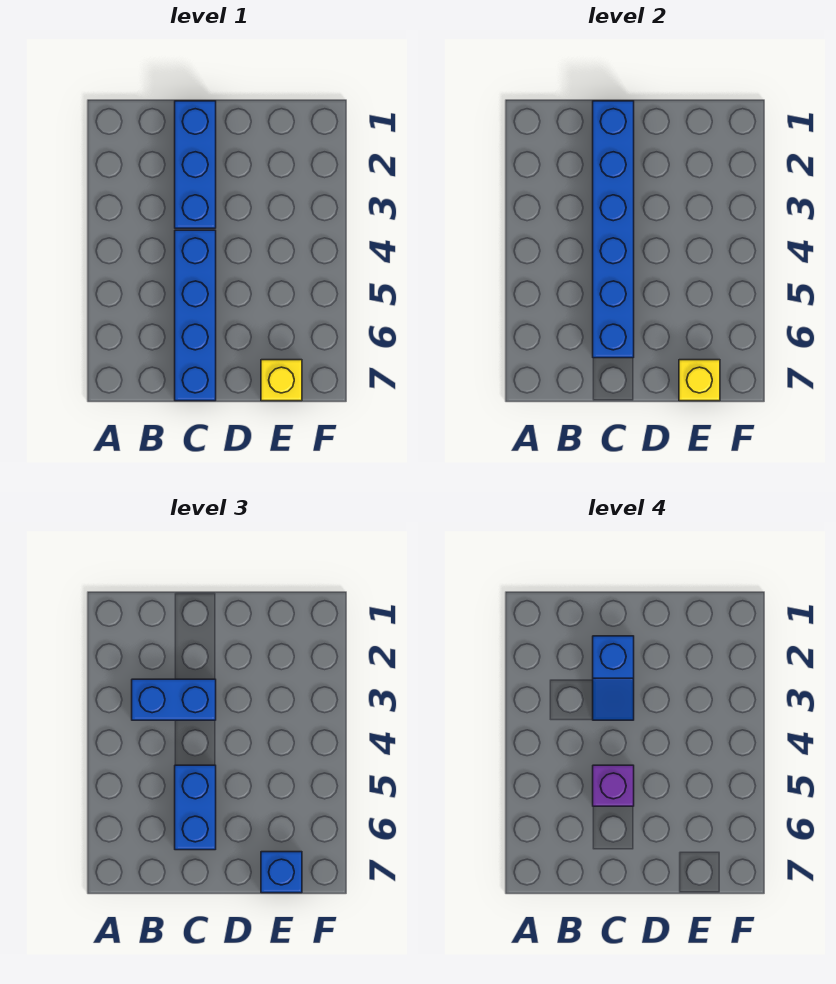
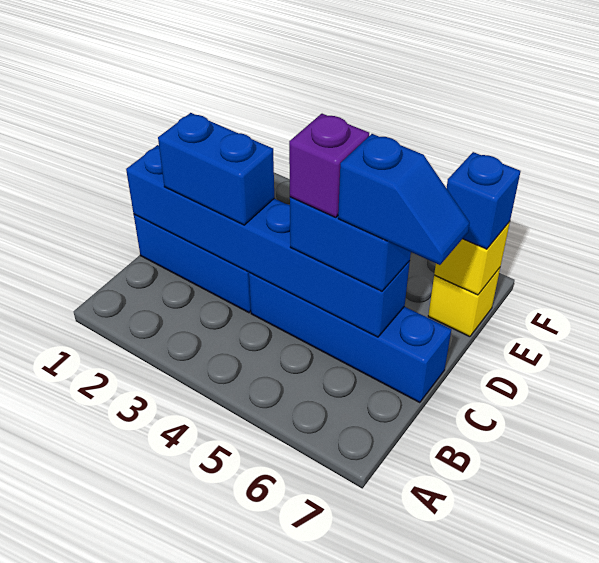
blue 1x2 brick [132,679,216,720] -> blue 1x2 brick turned to [158,113,274,225]
blue 1x2 slope [593,636,634,720] -> blue 1x2 slope moved to [338,134,470,265]

